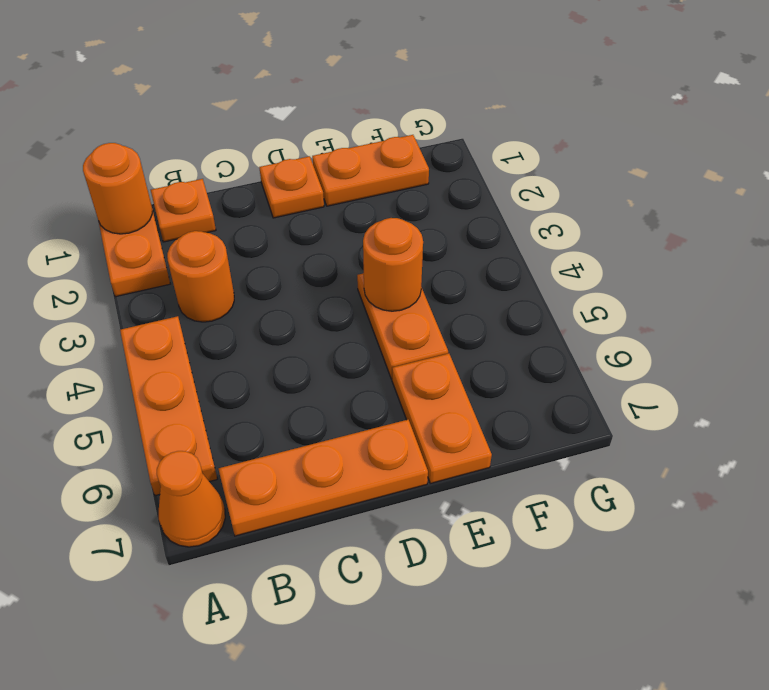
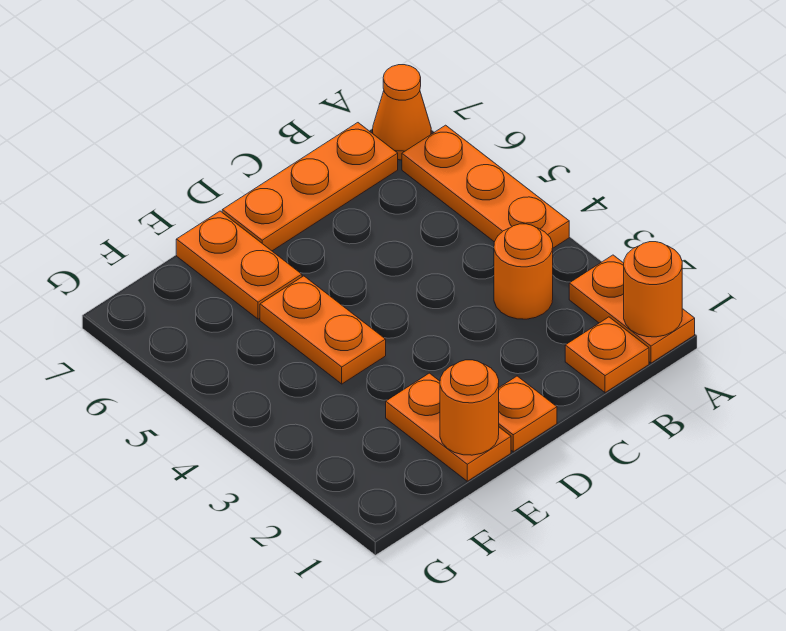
orange 1x2 plate [312,135,429,206] -> orange 1x2 plate turned to [386,373,511,481]
orange 1x1 round brick [363,218,423,311] -> orange 1x1 round brick moved to [440,360,499,455]

